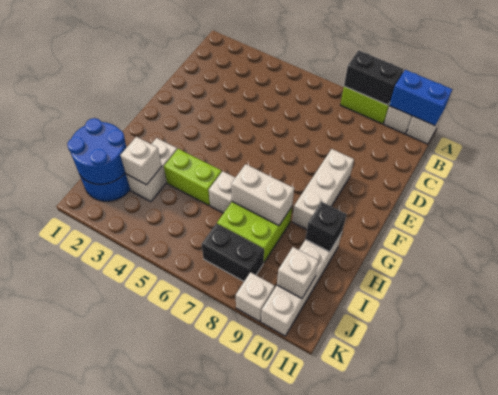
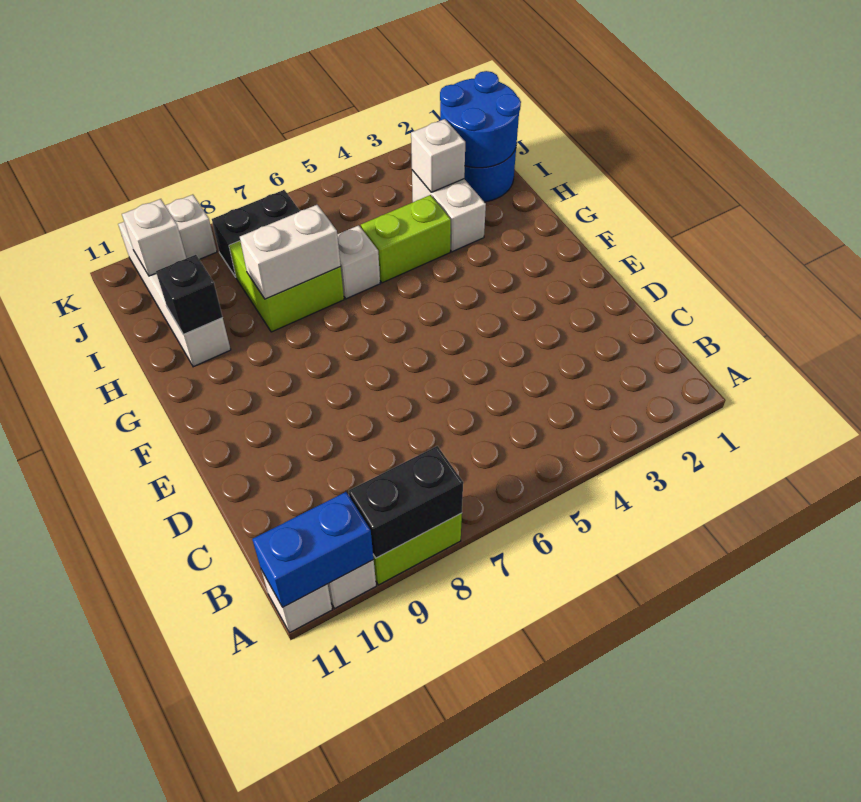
white 1x3 brick [292,149,354,229] -> none

